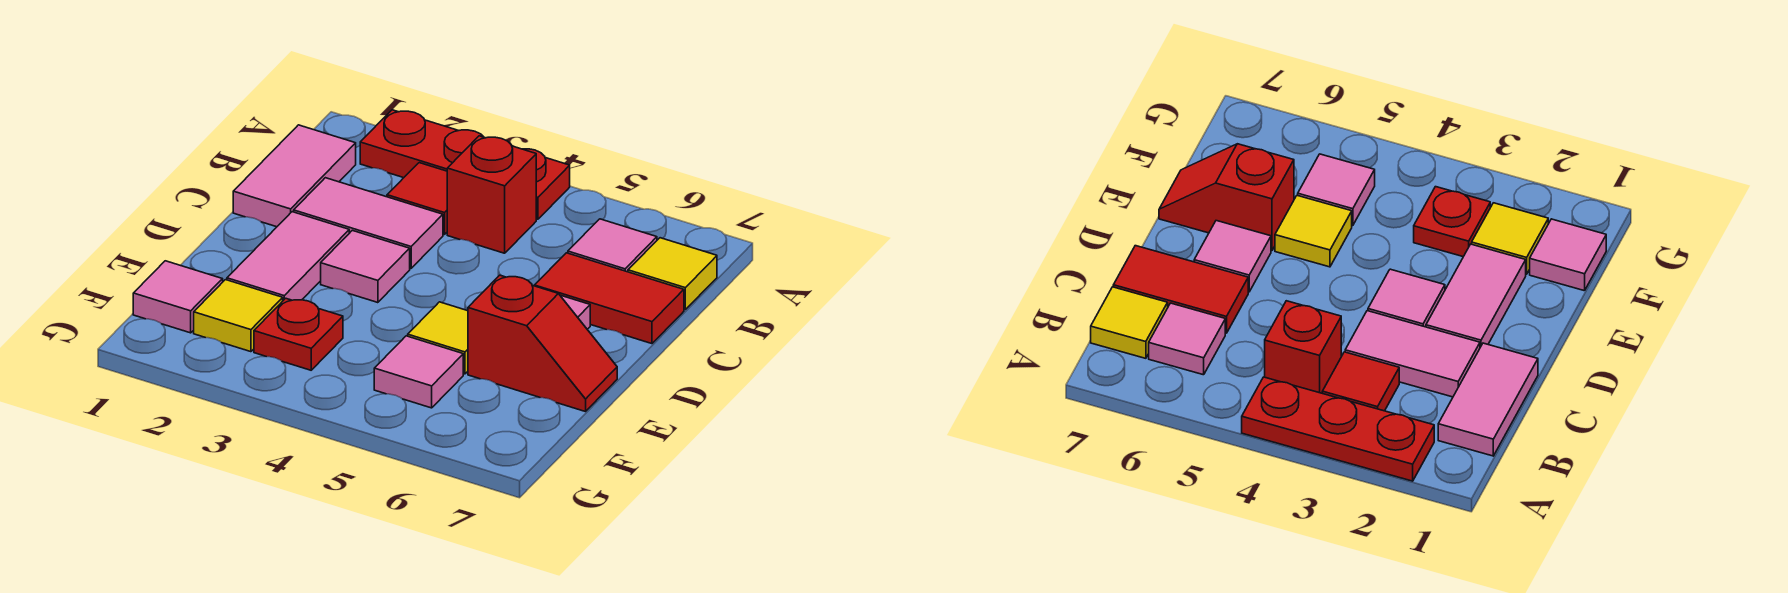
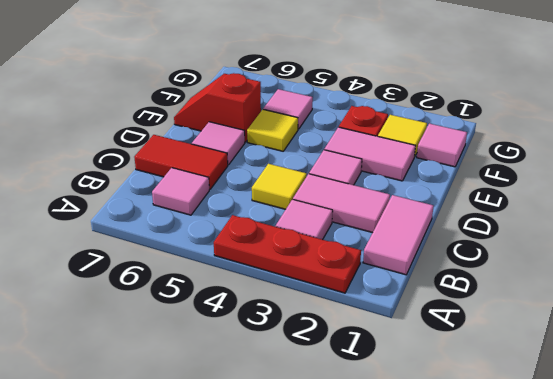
red 1x1 tile [387,163,447,235] -> pink 1x1 tile [276,199,333,240]
red 1x1 brick [447,136,536,253] -> none
yellow 1x1 tile [628,238,717,310] -> yellow 1x1 tile moved to [252,164,307,209]
pink 1x2 tile [227,212,349,300] -> pink 1x2 tile turned to [324,127,415,181]

